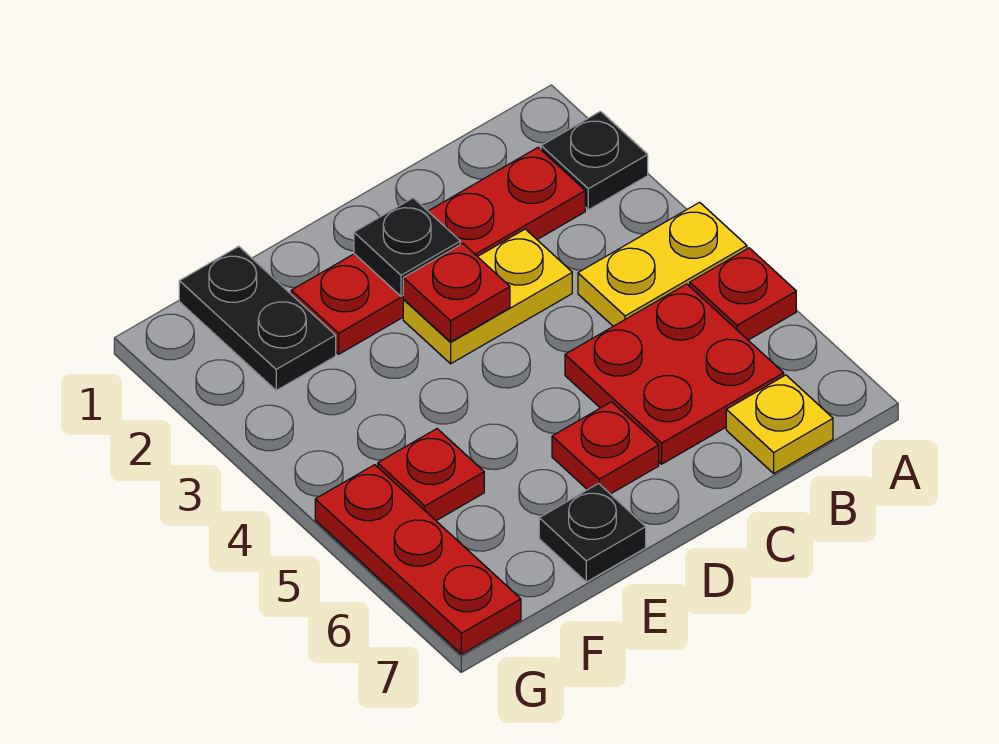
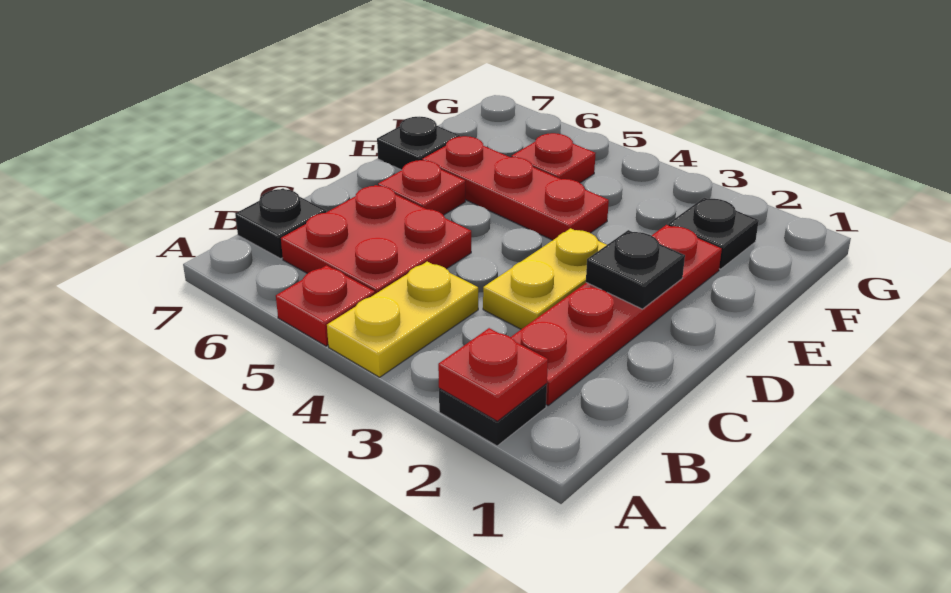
yellow 1x1 plate [726,375,833,473] -> black 1x1 plate [235,188,326,259]
red 1x1 plate [403,243,510,342] -> red 1x1 plate moved to [438,328,548,421]
black 1x2 plate [179,247,336,390] -> black 1x1 plate [668,198,759,269]
red 1x3 plate [315,465,521,654] -> red 1x3 plate moved to [422,136,609,240]

